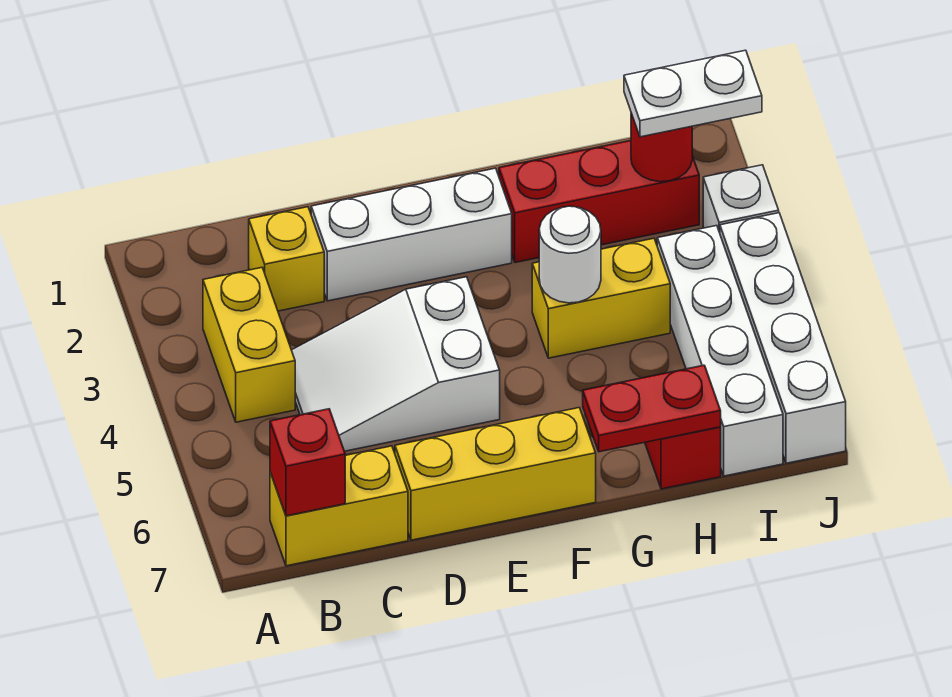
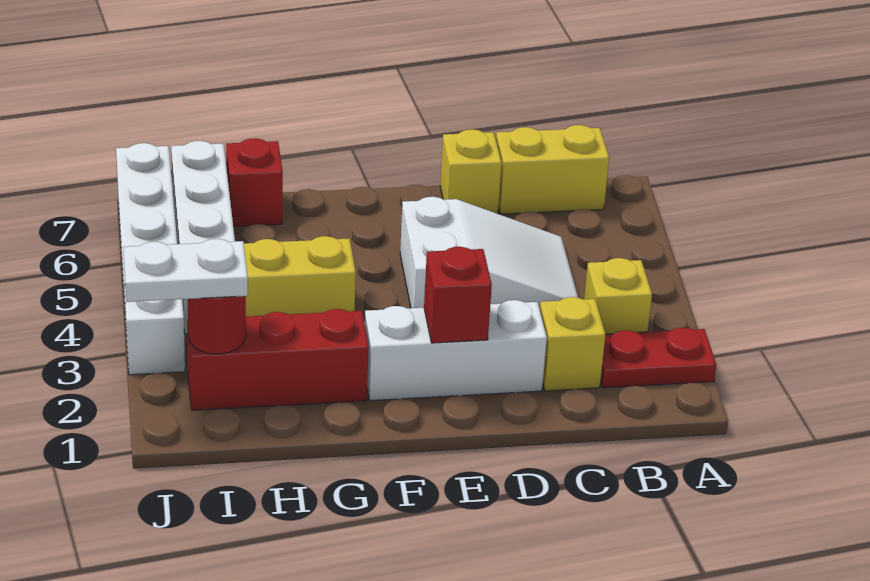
yellow 1x2 brick [203,268,295,422] -> yellow 1x1 brick [584,258,652,334]
red 1x1 brick [270,409,345,516] -> red 1x1 brick moved to [424,247,492,343]
yellow 1x3 brick [395,408,596,540] -> yellow 1x1 brick [440,129,502,214]
white 1x1 round brick [539,206,601,303] -> none
red 1x2 plate [583,365,721,452] -> red 1x2 plate moved to [600,327,717,388]

